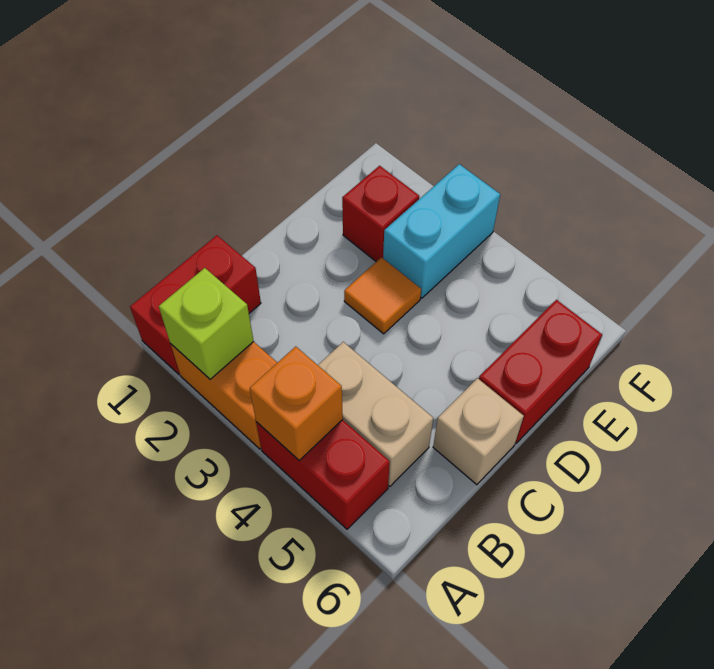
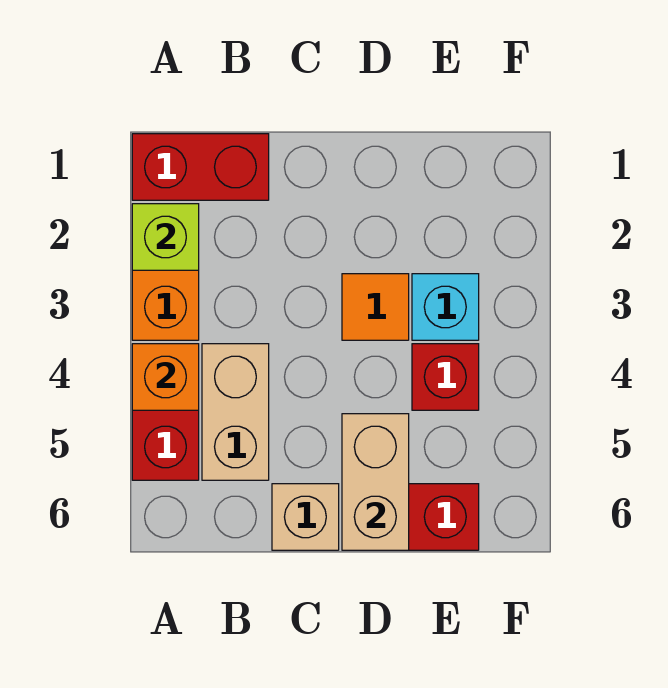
none -> tan 1x2 brick [342,414,409,550]
red 1x1 brick [342,166,419,262] -> red 1x1 brick moved to [412,344,479,410]
cyan 1x2 brick [383,164,500,298] -> cyan 1x1 brick [412,274,479,340]

